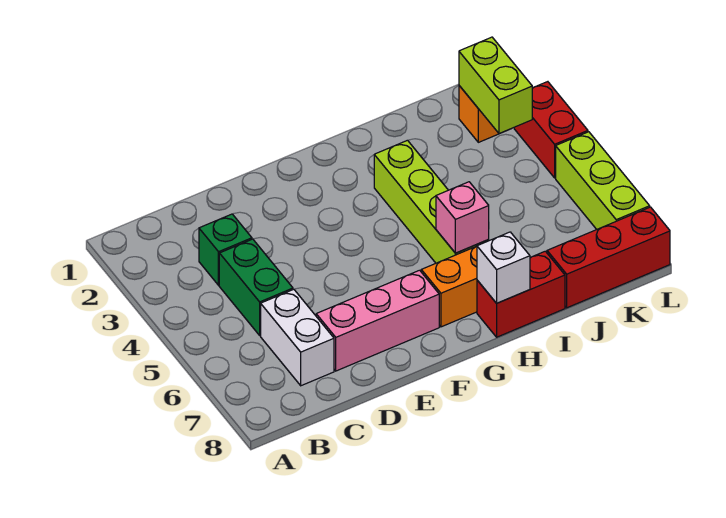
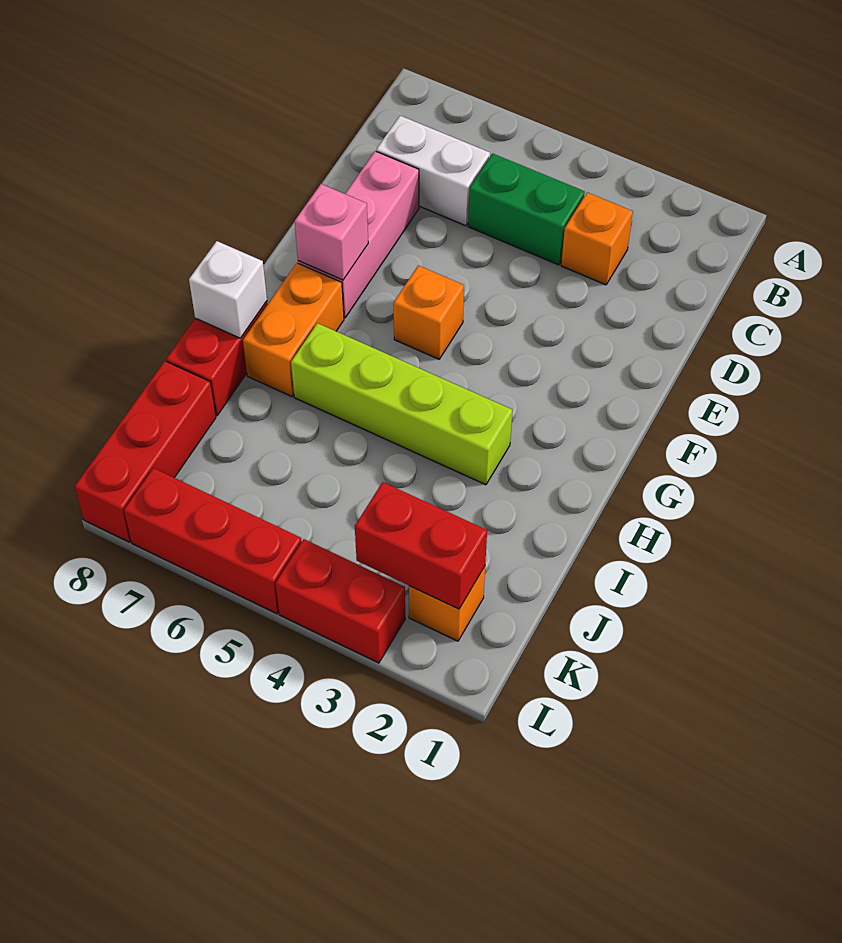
green 1x1 brick [199,214,252,285] -> orange 1x1 brick [561,192,633,285]
none -> orange 1x1 brick [394,265,464,359]
pink 1x1 brick [436,182,489,253] -> pink 1x1 brick moved to [295,184,368,280]
lime 1x2 brick [459,37,532,134] -> red 1x2 brick [355,482,487,609]
lime 1x3 brick [556,132,650,229] -> red 1x3 brick [124,468,302,614]

